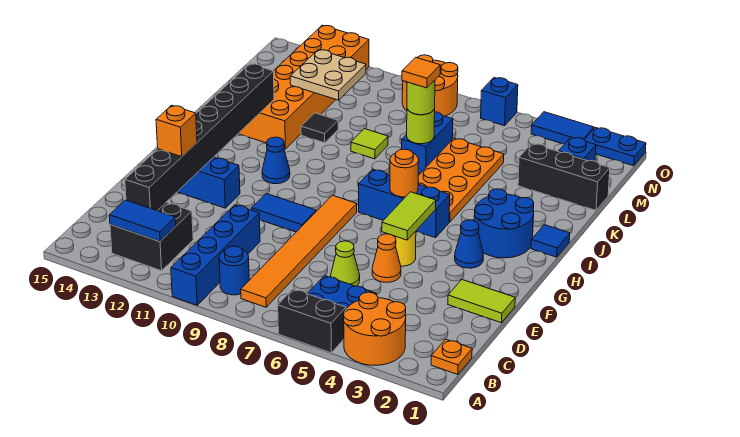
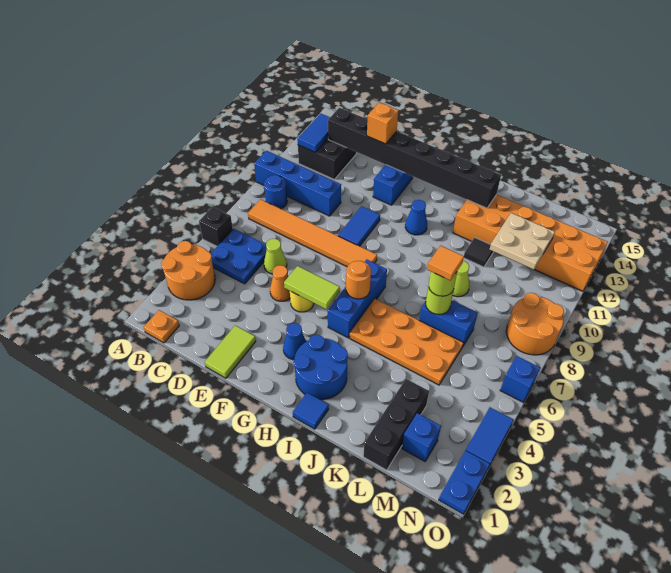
black 1x2 brick [278,289,346,353] -> black 1x1 brick [199,207,233,246]
lime 1x1 tile [351,129,388,159] -> lime 1x1 cone [453,261,469,297]

